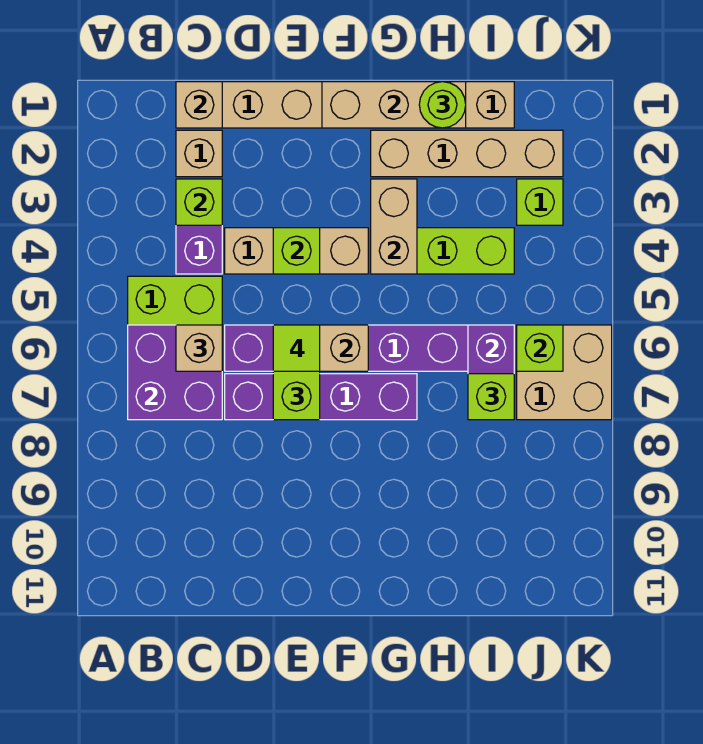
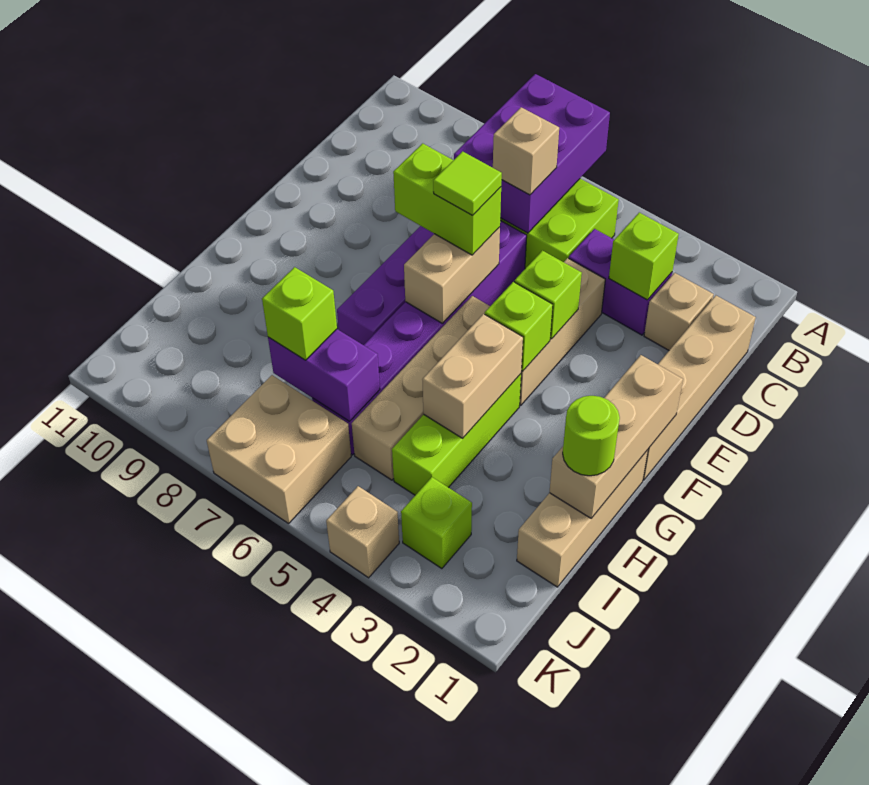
purple 2x2 brick [128,325,222,420] -> purple 2x3 brick [454,74,610,233]
tan 1x1 brick [176,82,222,128] -> tan 1x1 brick moved to [326,486,399,578]
tan 1x4 brick [371,130,563,177] -> tan 1x4 brick moved to [352,296,490,480]
tan 1x2 brick [371,179,417,274] -> tan 1x2 brick turned to [422,314,523,438]
lime 1x1 brick [517,325,563,371] -> lime 1x1 brick moved to [485,282,553,371]

